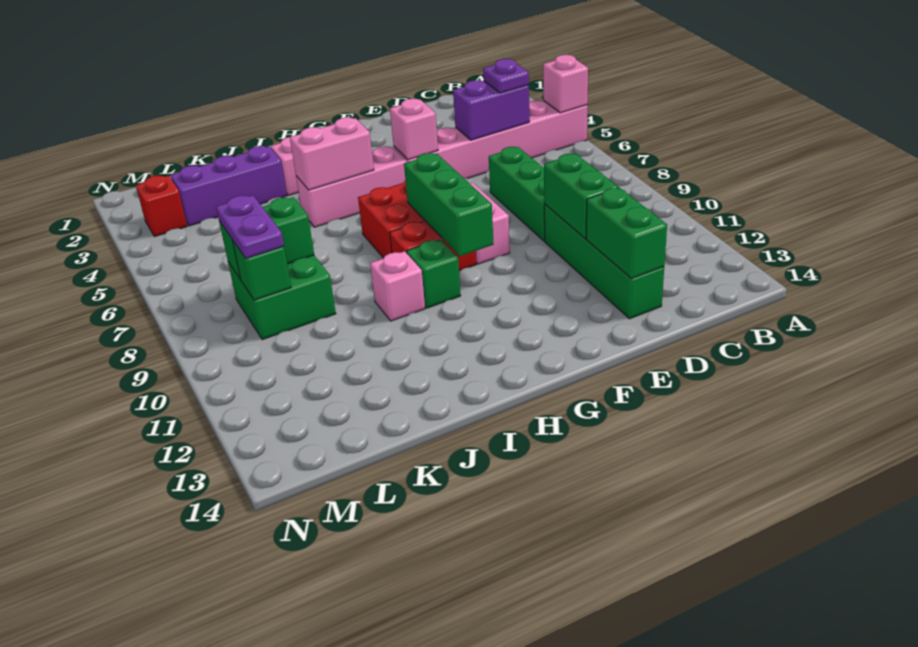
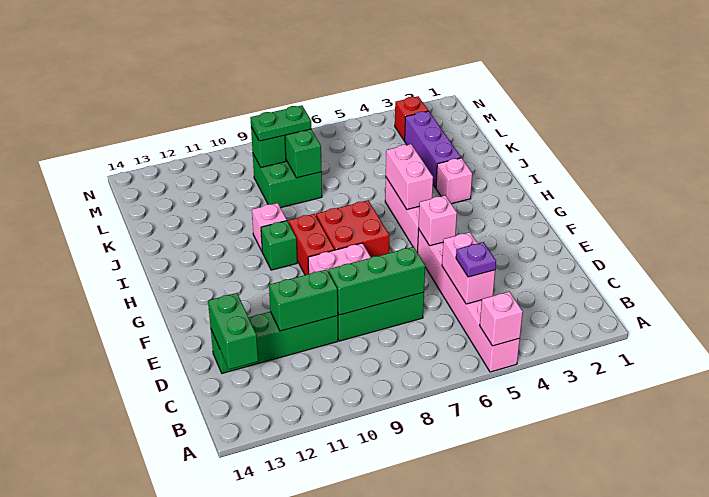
purple 1x2 brick [453,80,530,140] -> pink 1x2 brick [442,232,495,304]
green 1x2 brick [586,188,667,279] -> green 1x2 brick turned to [208,293,258,369]
green 1x3 brick [404,153,494,256] -> green 1x3 brick moved to [328,247,425,315]
purple 1x2 plate [216,195,284,259] -> green 1x2 plate [250,105,311,141]

